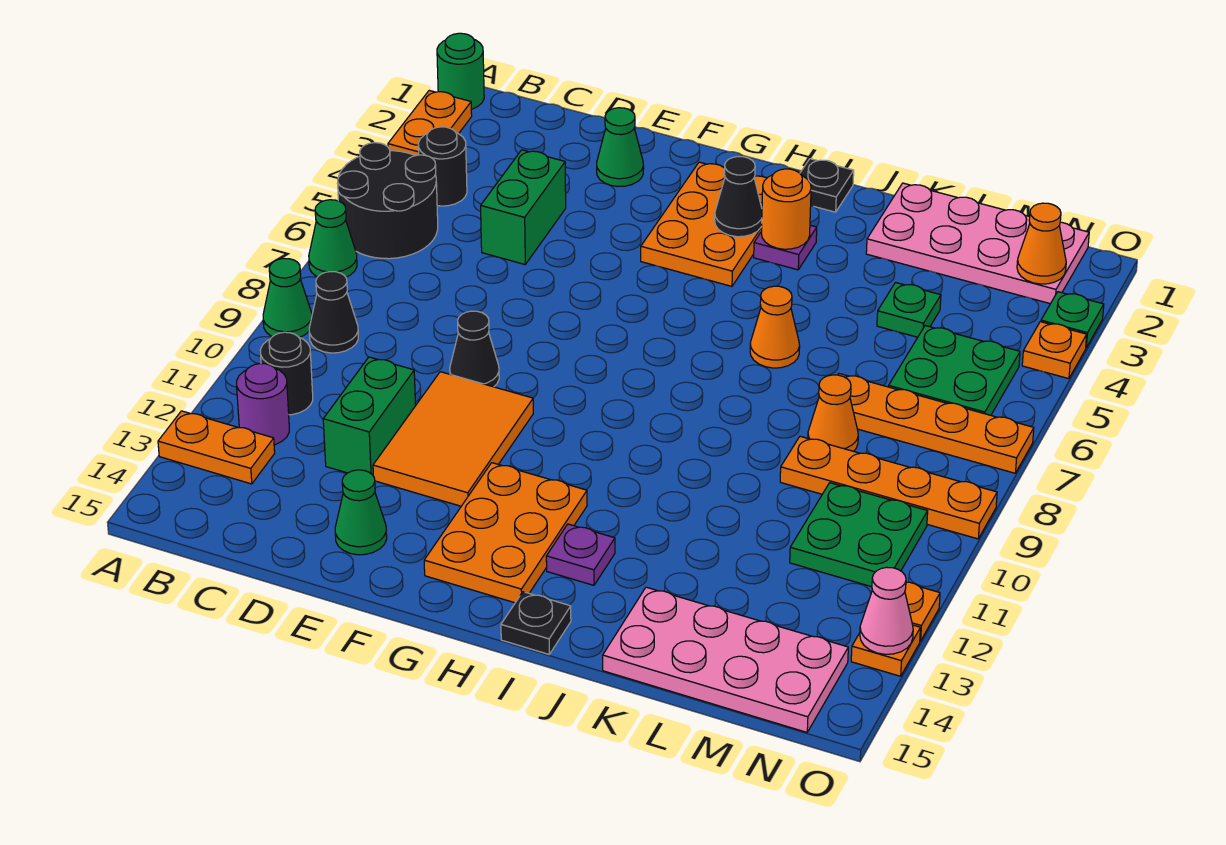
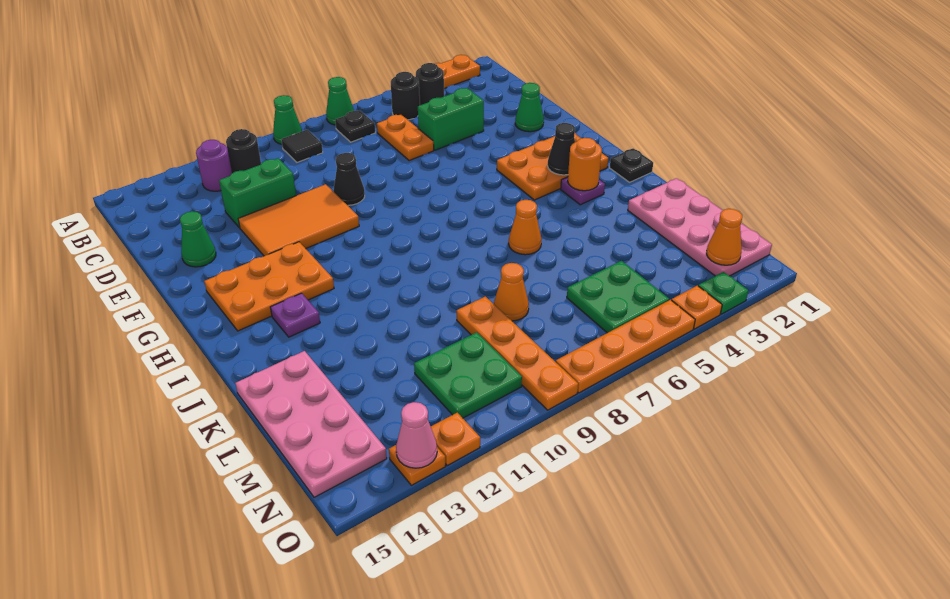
green 1x1 round brick [437,33,484,109] -> none
black 2x2 round brick [338,143,438,259] -> black 1x1 round brick [391,72,420,120]
orange 1x2 plate [158,411,275,484] -> orange 1x2 plate moved to [377,114,434,161]
black 1x1 cone [309,272,358,353] -> black 1x1 tile [281,130,323,162]
black 1x1 plate [501,592,571,654] -> black 1x1 plate moved to [335,111,375,142]
green 1x1 plate [877,283,941,337] -> none
orange 1x4 plate [838,374,1034,473] -> orange 1x4 plate turned to [556,300,695,393]

